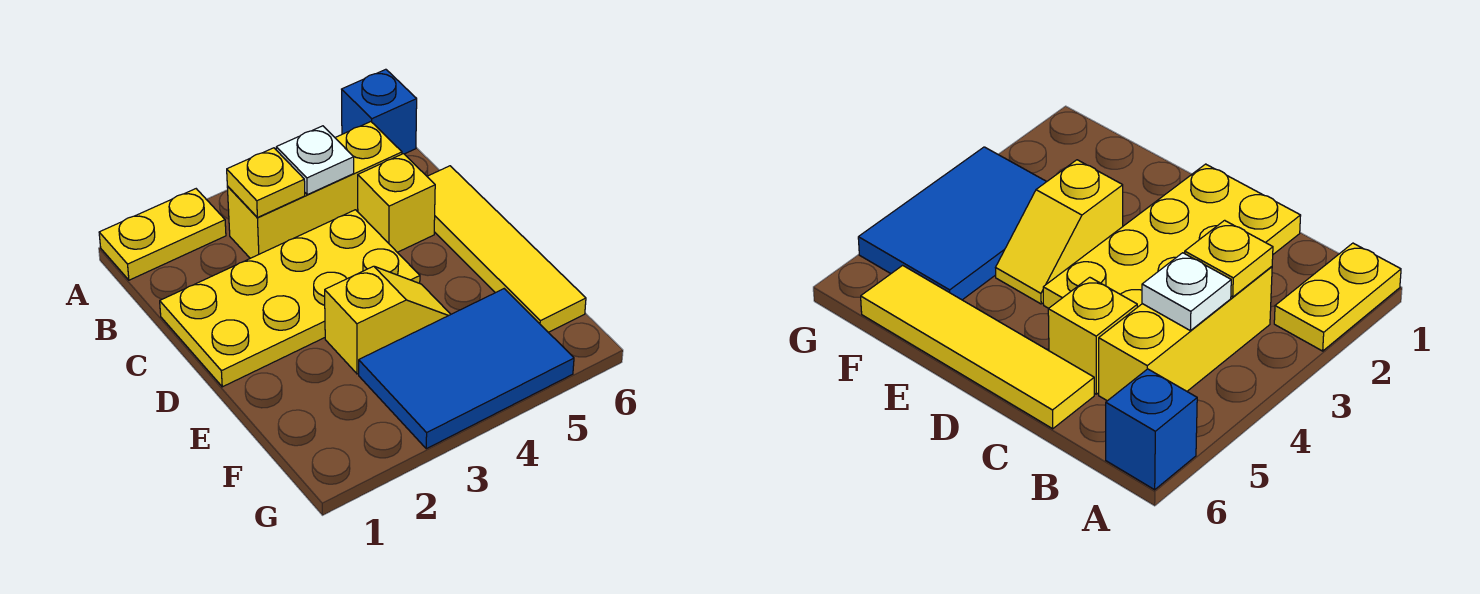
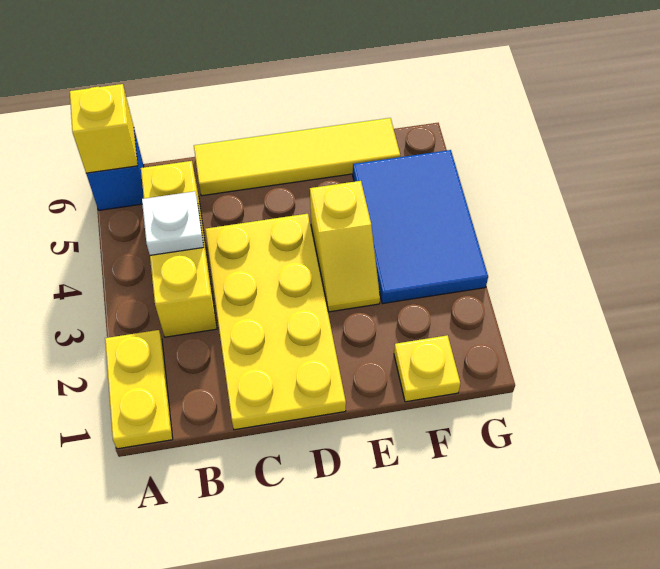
yellow 1x1 plate [227,148,305,218] -> yellow 1x1 plate moved to [394,335,460,402]
yellow 1x1 brick [358,154,435,252] -> yellow 1x1 brick moved to [70,84,138,173]
yellow 1x2 slope [325,266,451,374] -> yellow 1x2 slope turned to [310,181,380,312]

